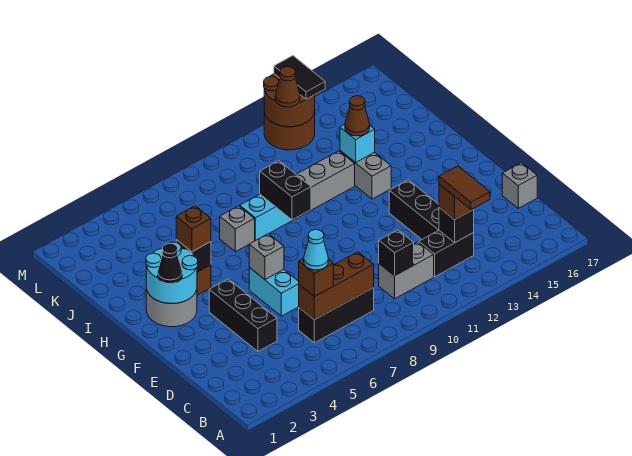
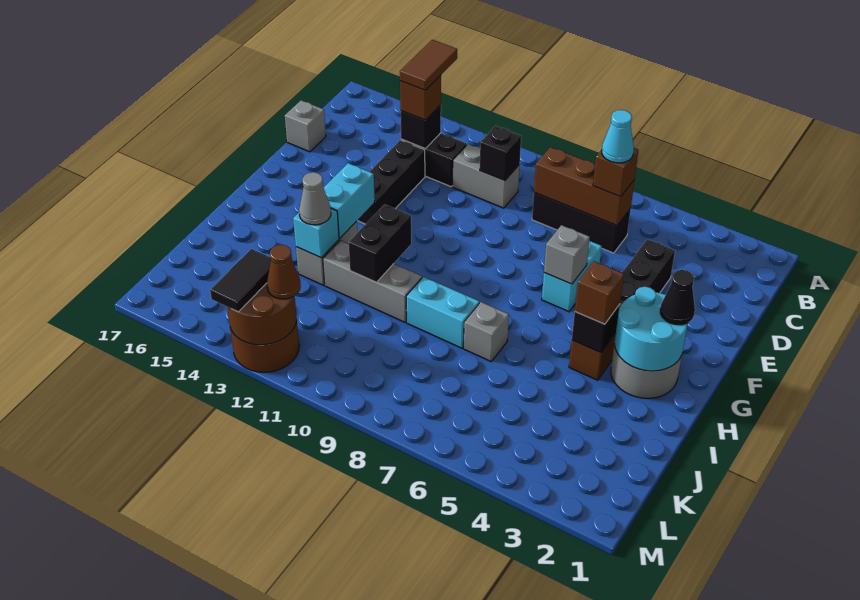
none -> cyan 1x2 brick [324,163,375,238]
black 1x2 brick [260,161,311,220] -> black 1x2 brick moved to [349,204,411,282]
brown 1x1 cone [345,96,370,136] -> grey 1x1 cone [299,172,331,225]

